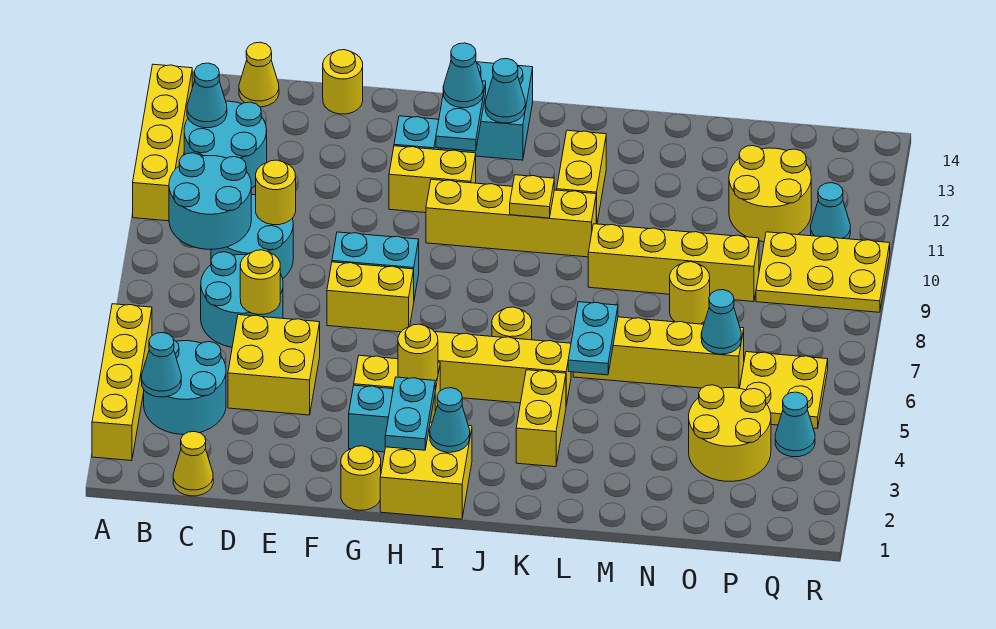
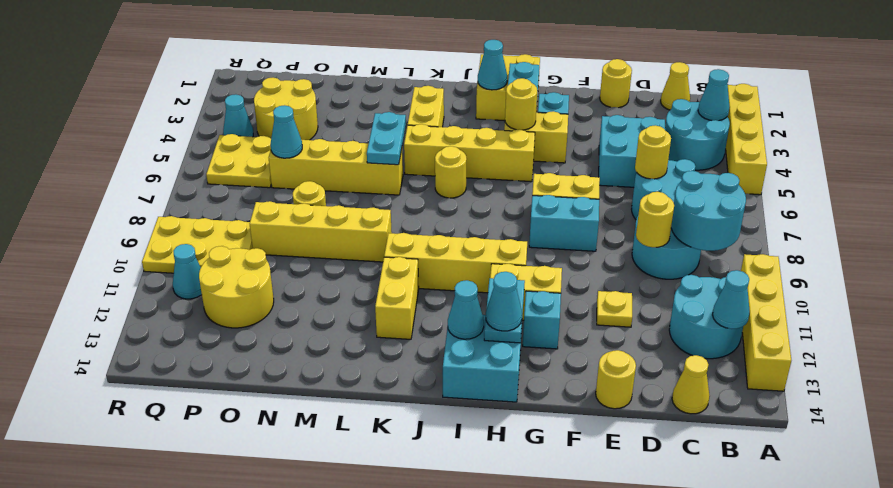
yellow 2x2 brick [228,315,320,415] -> cyan 2x2 brick [599,115,665,187]
yellow 1x1 round brick [341,446,381,510] -> yellow 1x1 round brick moved to [600,59,632,108]
yellow 1x1 plate [510,175,554,218] -> yellow 1x1 plate moved to [597,291,632,327]

